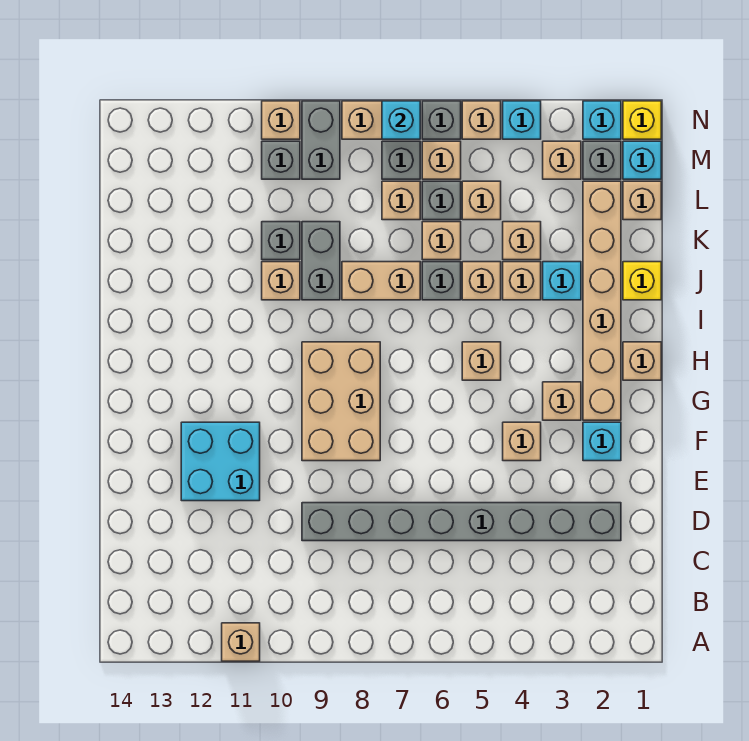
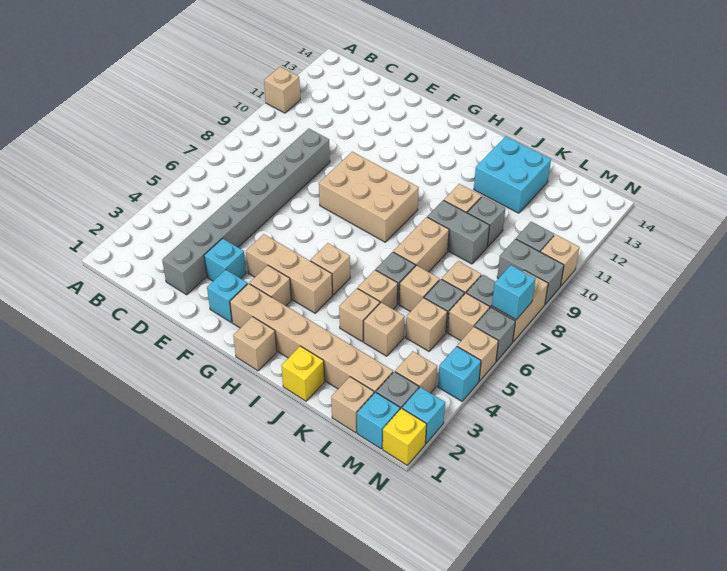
cyan 2x2 brick [181,422,260,501] -> cyan 2x2 brick moved to [474,136,551,213]
tan 1x1 brick [503,422,541,461] -> tan 1x3 brick [246,234,332,313]
cyan 1x1 brick [543,262,581,300] -> cyan 1x1 brick moved to [204,238,246,281]

